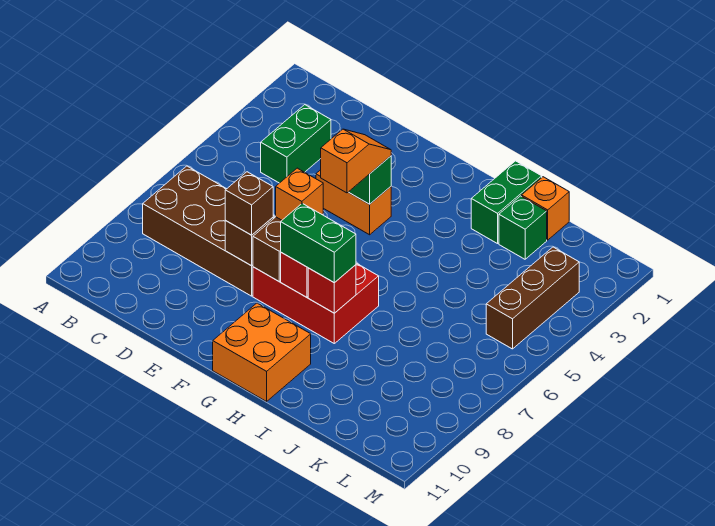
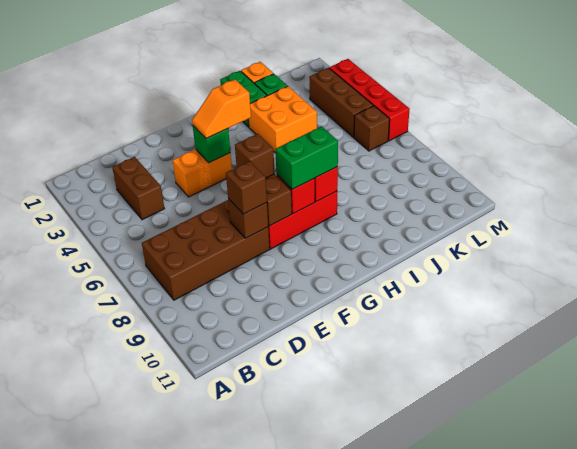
green 1x2 brick [261,105,331,183] -> brown 1x2 brick [112,157,164,220]
orange 1x2 slope [321,129,391,193] -> orange 1x2 slope turned to [192,79,251,138]
orange 1x1 brick [276,168,323,220] -> brown 1x1 brick [235,134,275,178]
orange 2x2 brick [213,303,311,401] -> orange 2x2 brick moved to [248,86,317,153]
none -> brown 1x1 brick [354,106,389,151]
none -> red 1x4 brick [329,59,410,141]

